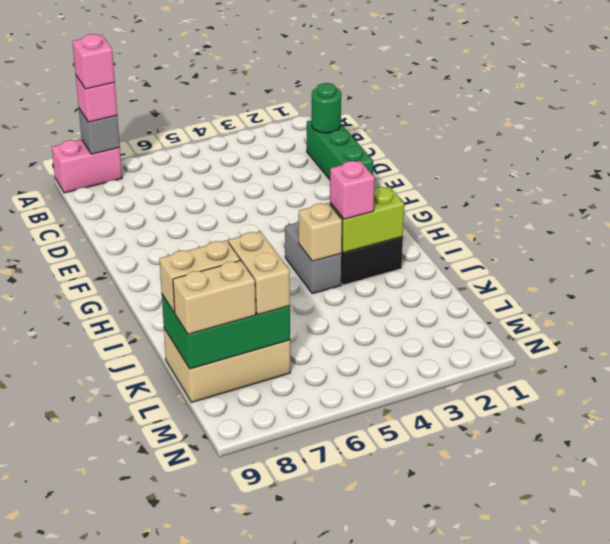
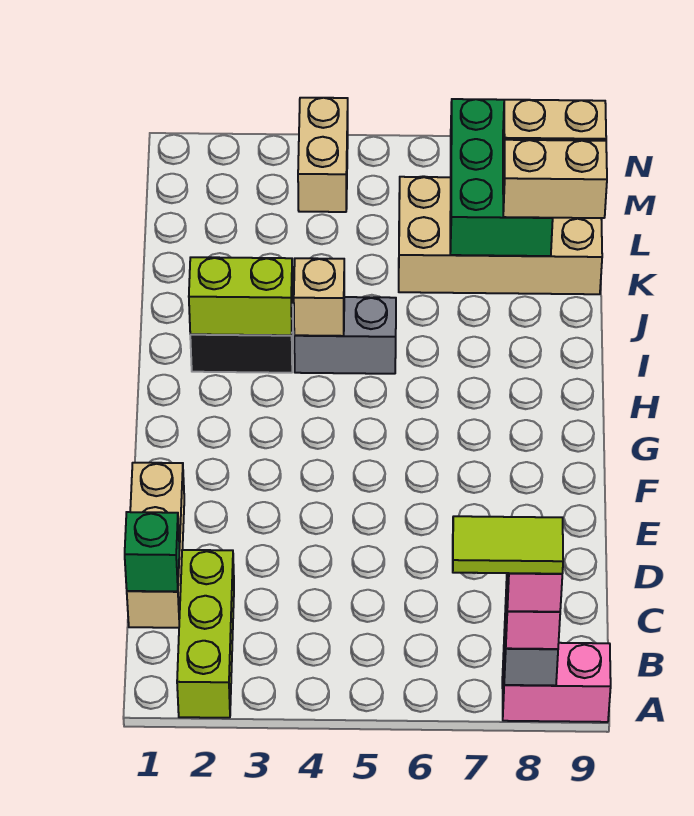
none -> lime 1x3 brick [177,550,234,718]
none -> lime 1x2 tile [453,516,563,574]
green 1x3 brick [307,120,373,180] -> tan 1x3 brick [127,463,184,628]
green 1x1 round brick [312,83,341,133] -> green 1x1 brick [125,512,180,592]
grey 1x2 brick [285,221,342,294] -> grey 1x2 brick turned to [294,297,396,374]
pink 1x1 brick [330,161,375,219] -> none
tan 2x3 brick [164,329,290,402] -> tan 2x4 brick [399,177,602,294]
green 2x3 brick [162,295,290,369] -> green 2x3 brick turned to [450,99,553,256]
tan 1x2 brick [228,231,290,315] -> tan 1x2 brick moved to [298,98,348,212]

